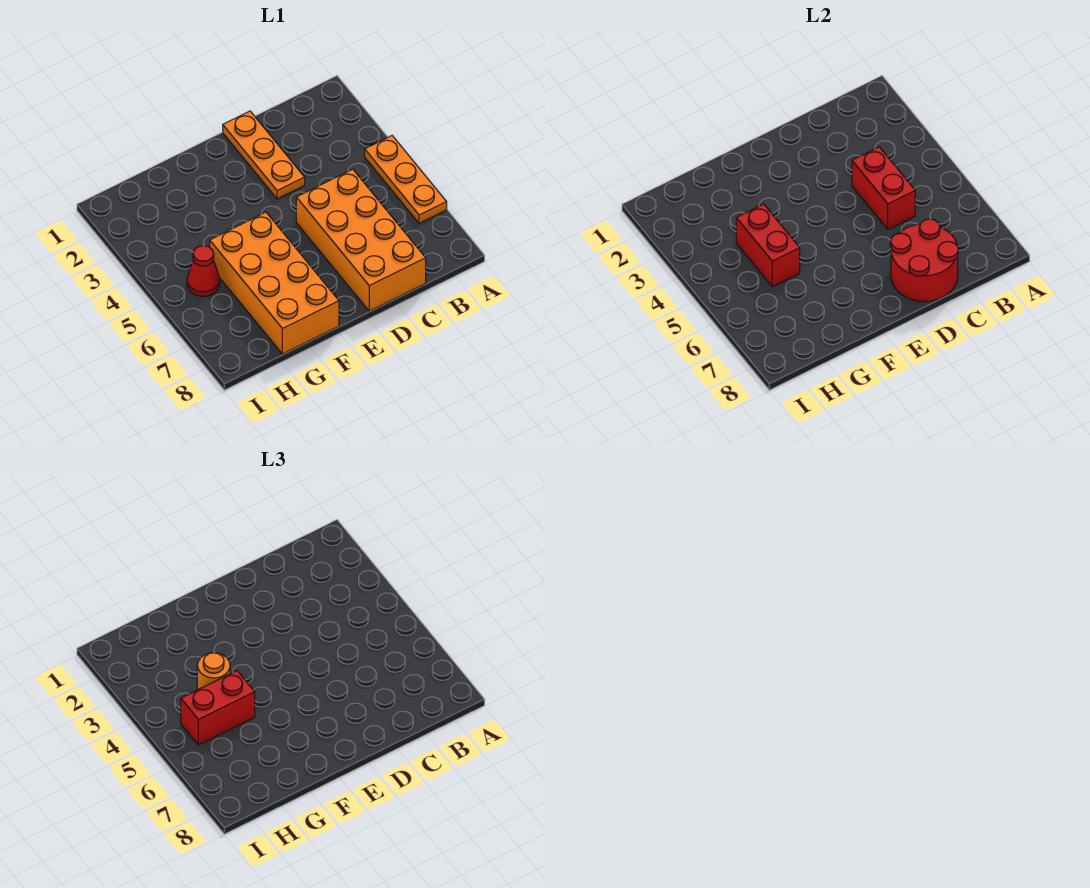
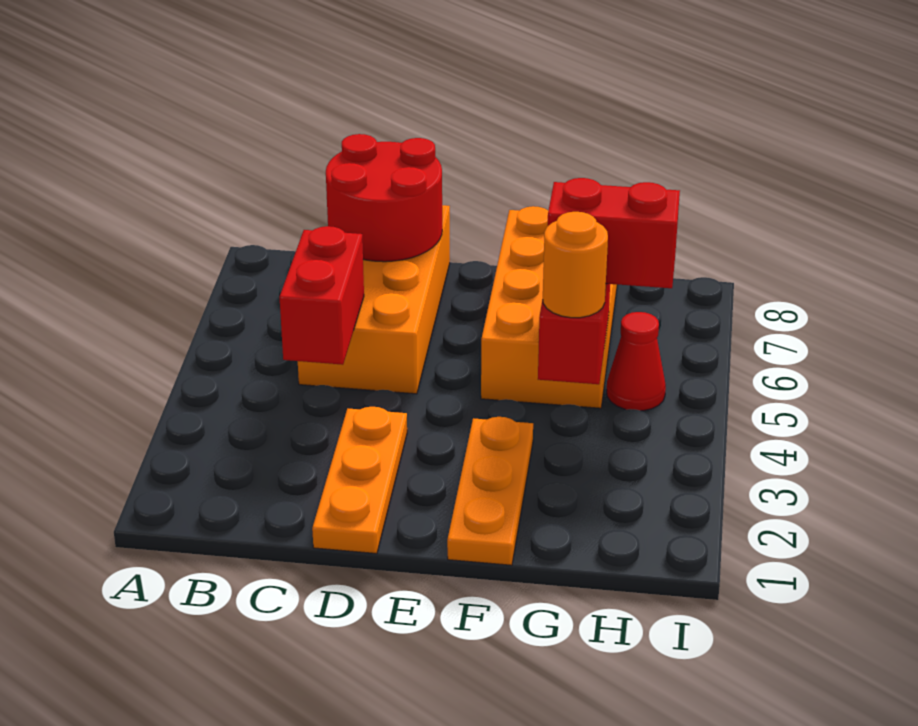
orange 1x3 plate [365,136,447,223] -> orange 1x3 plate moved to [447,417,533,565]

